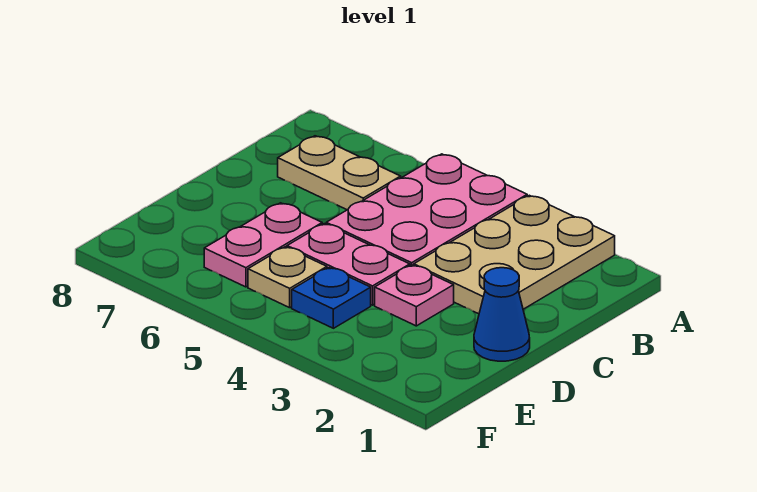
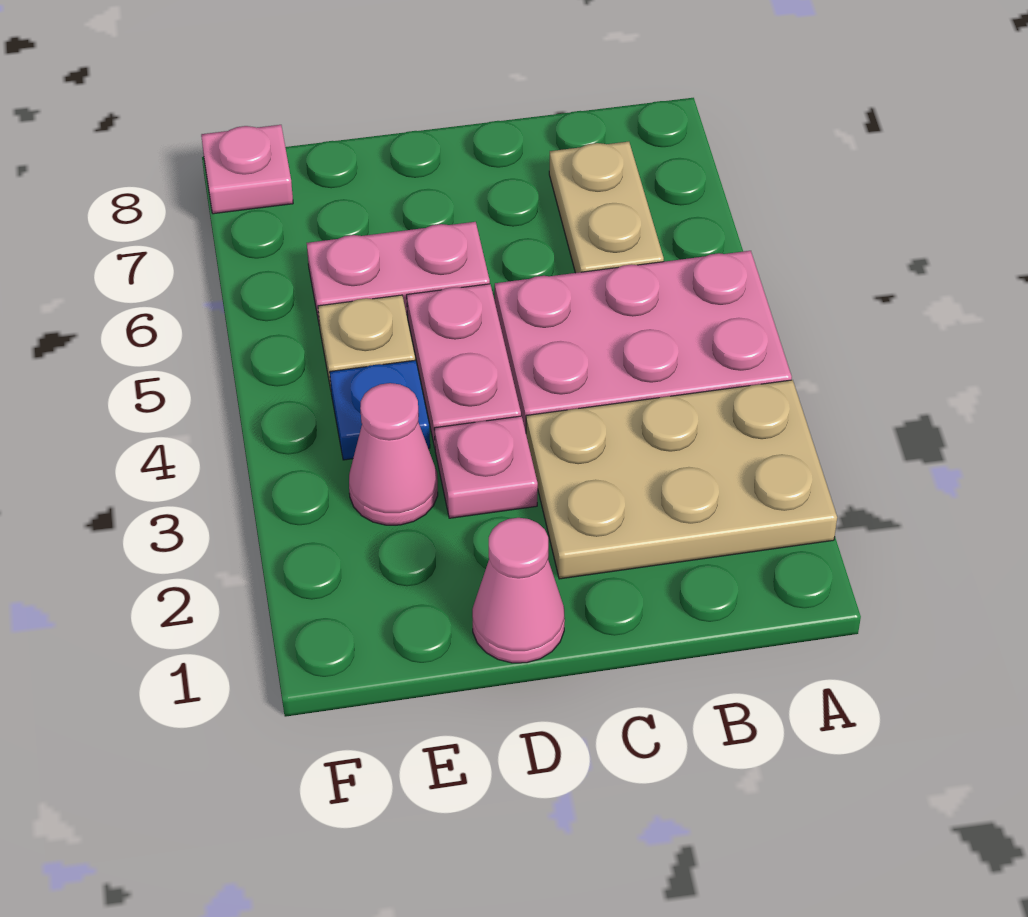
blue 1x1 cone [474,268,530,361] -> pink 1x1 cone [472,518,565,663]
none -> pink 1x1 cone [349,383,438,525]
none -> pink 1x1 plate [201,125,293,214]

